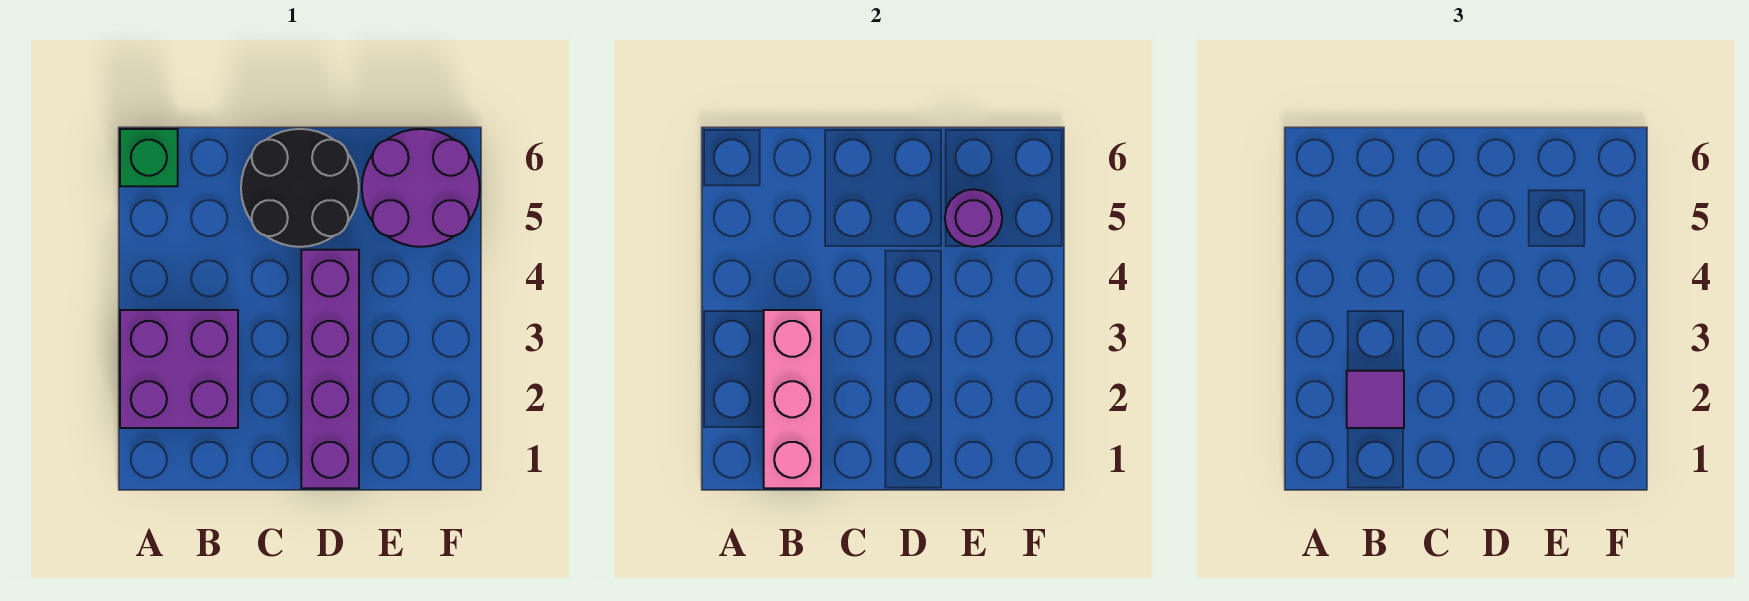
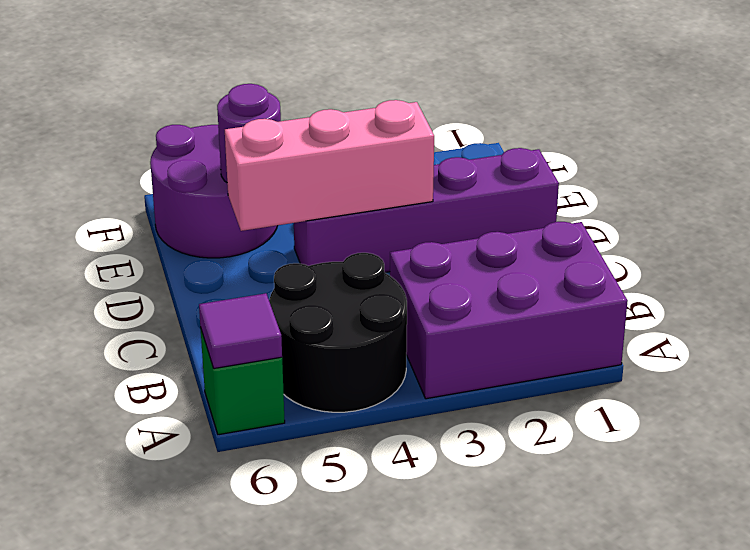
purple 2x2 brick [120,310,238,428] -> purple 2x3 brick [390,222,628,399]
pink 1x3 brick [764,310,821,488] -> pink 1x3 brick moved to [225,100,434,231]
purple 1x1 tile [1347,371,1404,428] -> purple 1x1 tile moved to [199,293,282,369]
black 2x2 round brick [241,129,359,247] -> black 2x2 round brick moved to [269,253,407,412]

